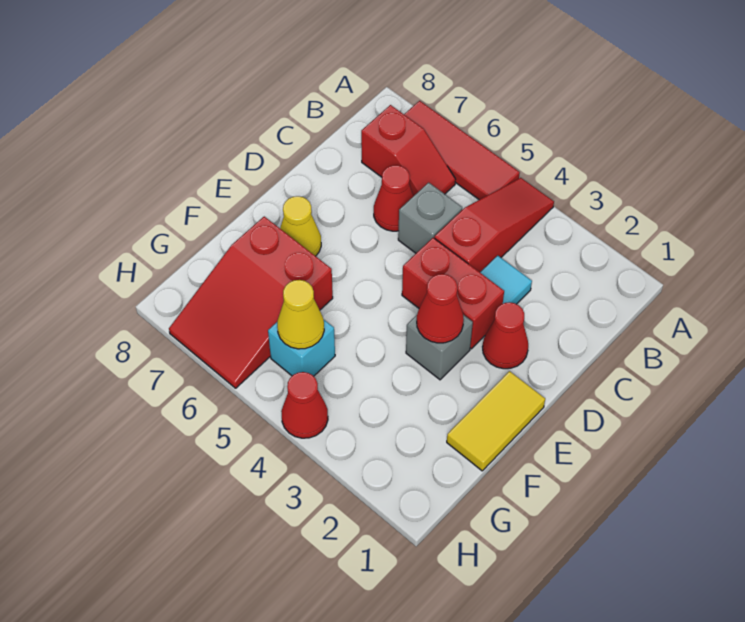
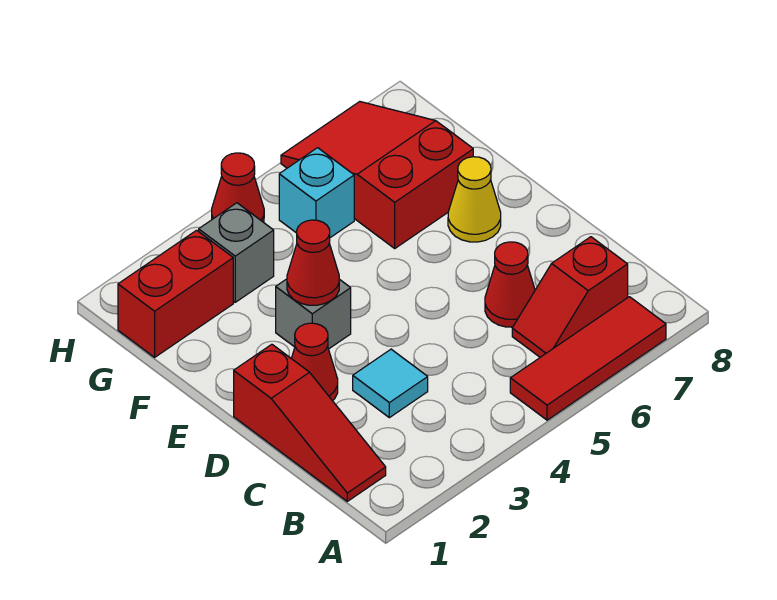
red 1x3 slope [434,178,554,272] -> red 1x3 slope moved to [234,344,386,501]
grey 1x1 brick [398,183,462,253] -> grey 1x1 brick moved to [199,203,274,302]
red 1x2 brick [402,238,504,349] -> red 1x2 brick moved to [118,230,233,357]
yellow 1x2 tile [447,371,545,471] -> none
yellow 1x1 cone [277,280,324,349] -> none

